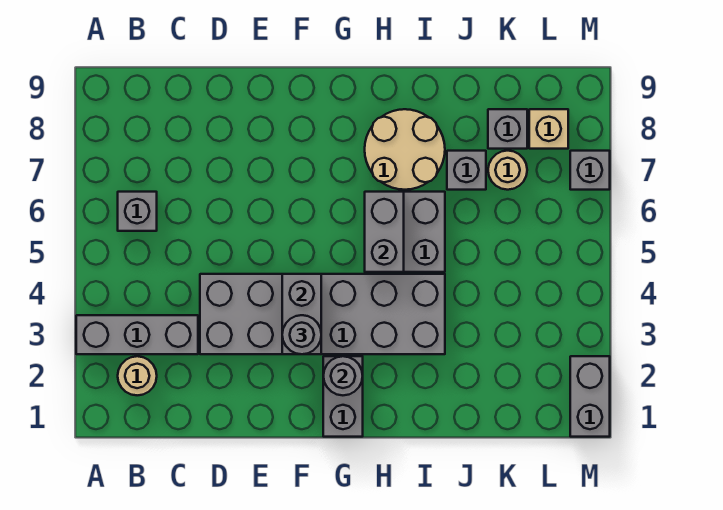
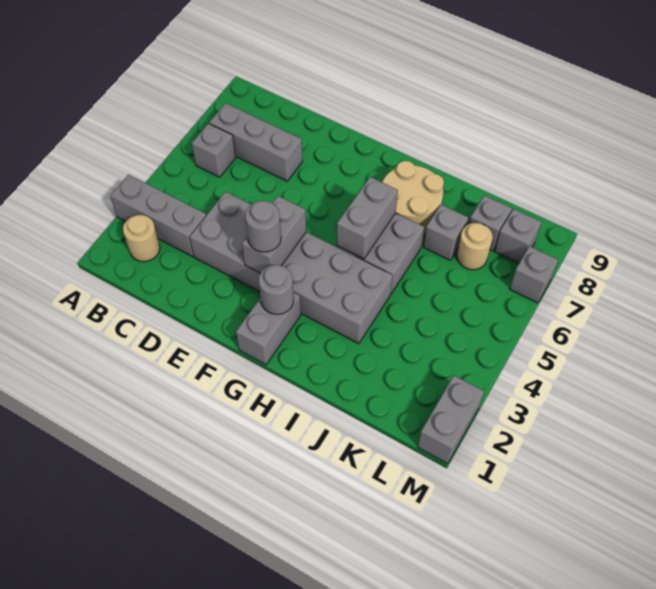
none -> grey 1x3 brick [209,103,302,181]
tan 1x1 brick [529,109,568,149] -> grey 1x1 brick [495,209,541,263]

